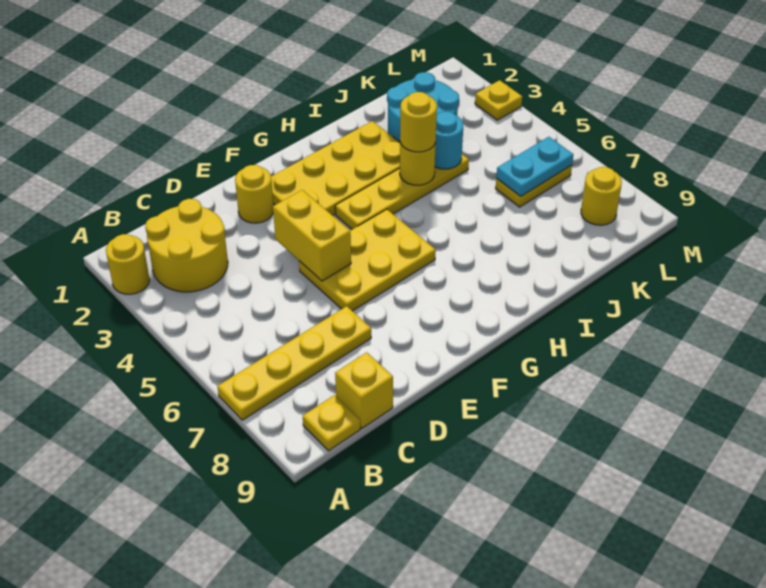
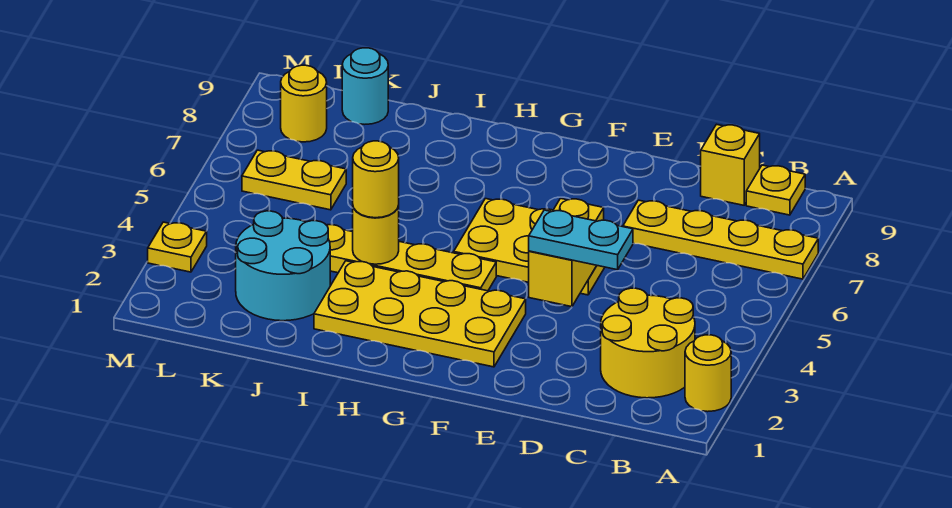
yellow 1x1 round brick [235,165,273,223] -> none
cyan 1x1 round brick [435,111,463,169] -> cyan 1x1 round brick moved to [342,48,388,124]
cyan 1x2 plate [496,137,573,196] -> cyan 1x2 plate moved to [529,210,633,270]

